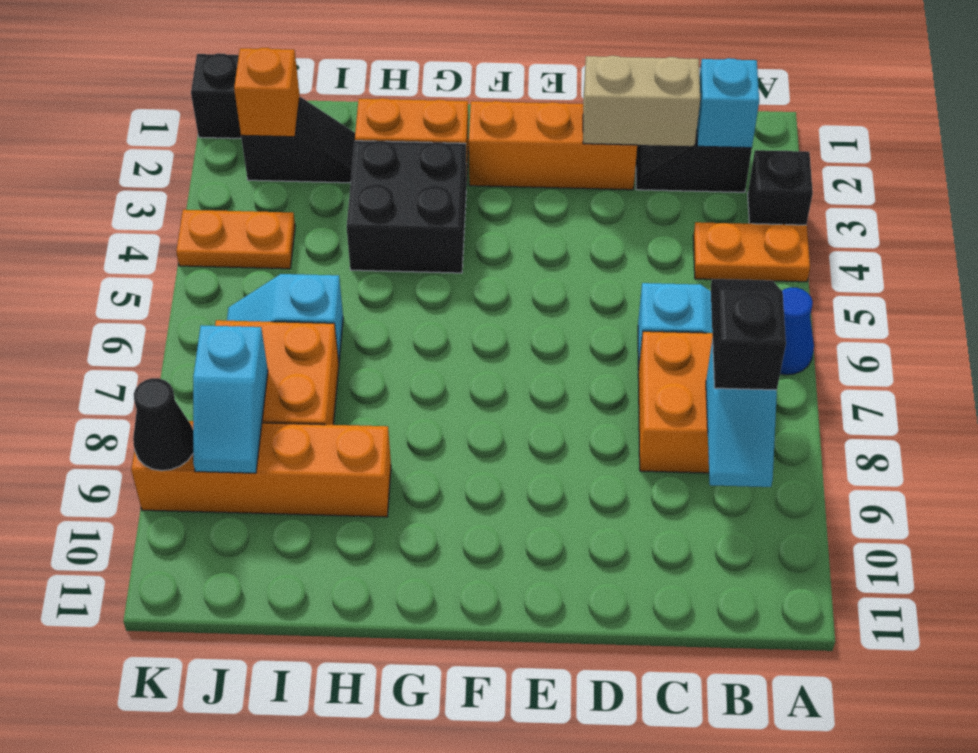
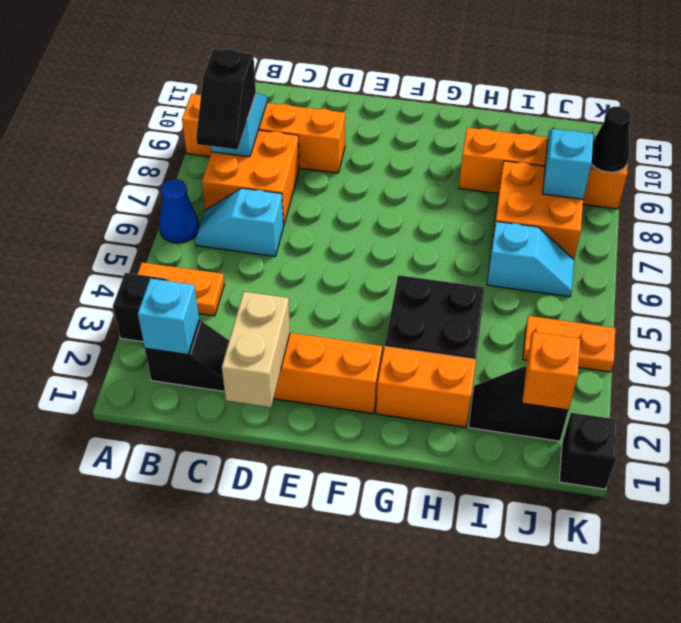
none -> orange 1x4 brick [182,94,345,173]
tan 1x2 brick [583,56,700,146] -> tan 1x2 brick turned to [222,292,290,407]

